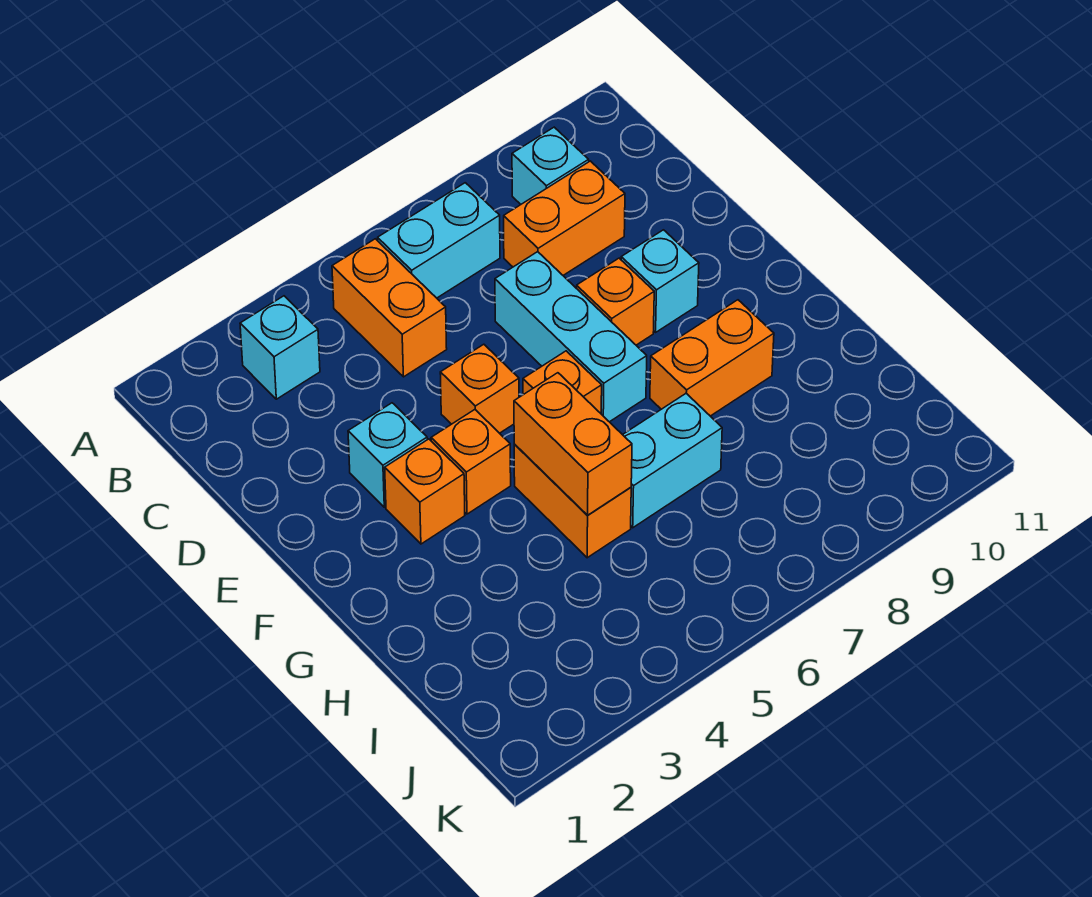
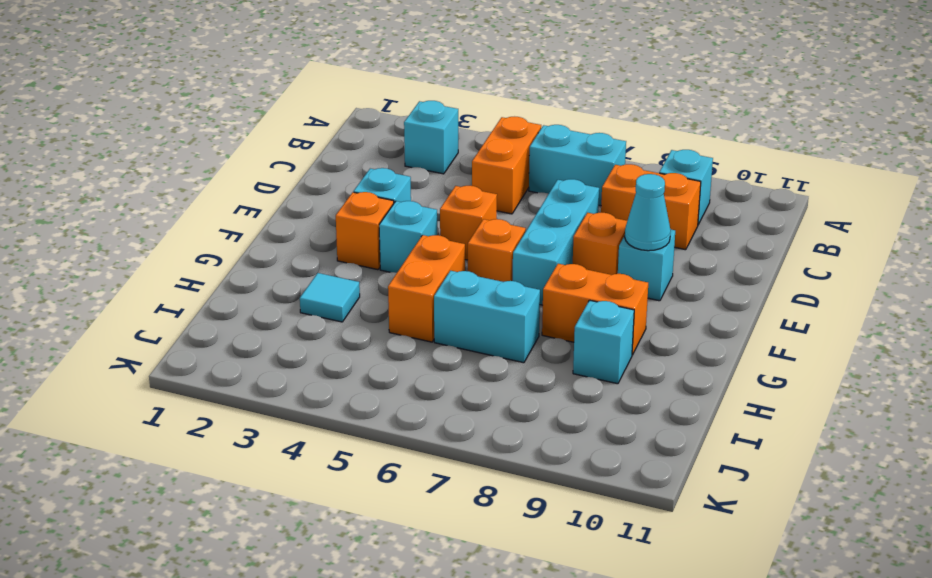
none -> cyan 1x1 cone [625,174,671,251]
orange 1x1 brick [431,410,511,514] -> cyan 1x1 brick [379,201,437,273]
orange 1x2 brick [514,373,632,515] -> none
none -> cyan 1x1 tile [300,273,360,322]
none -> cyan 1x1 brick [573,300,634,384]

